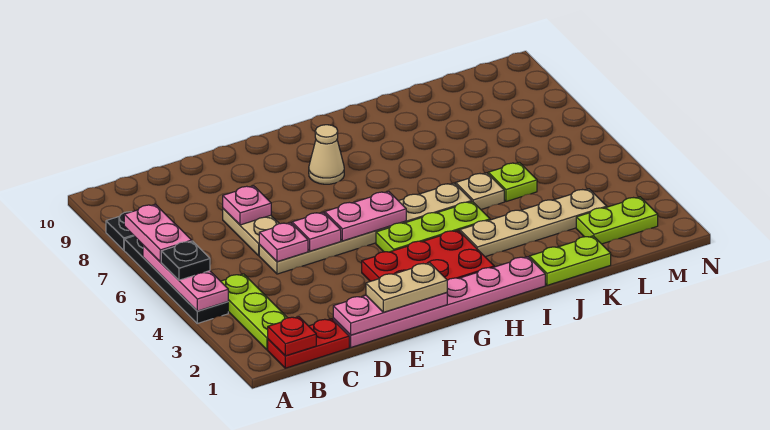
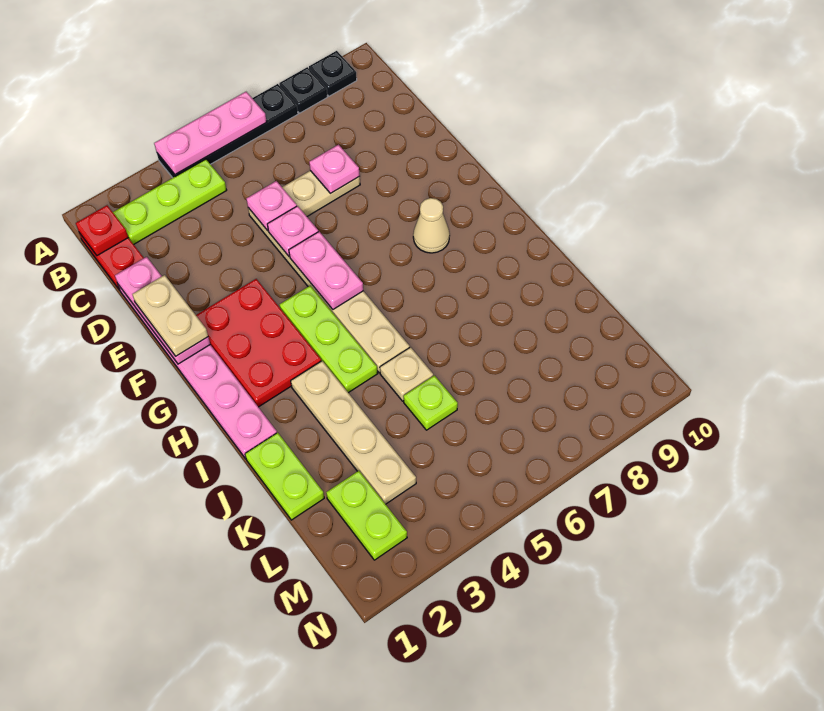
black 1x1 plate [161,241,210,280] -> black 1x1 plate moved to [309,51,357,96]
pink 1x2 plate [124,204,192,262] -> none

